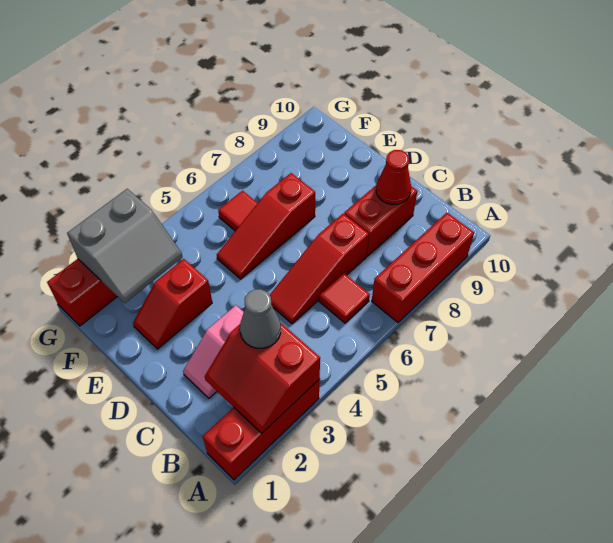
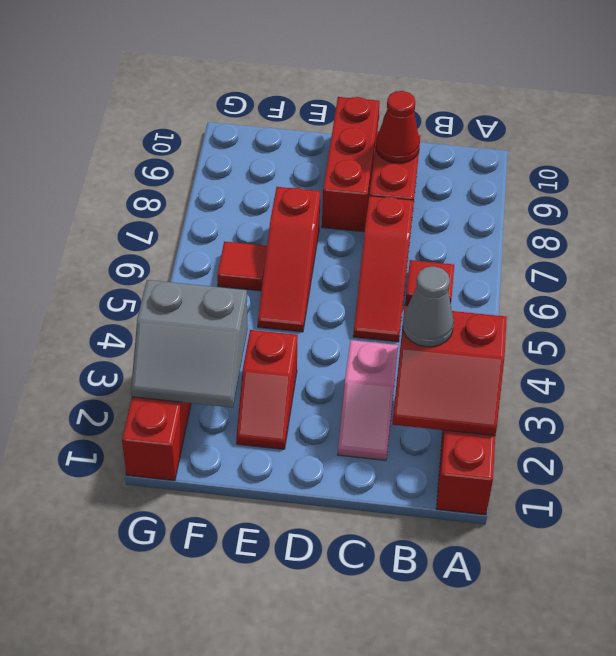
red 1x3 brick [372,213,474,323] -> red 1x3 brick moved to [322,97,380,232]
grey 2x2 slope [67,189,182,303] -> grey 2x2 slope turned to [131,280,248,408]

